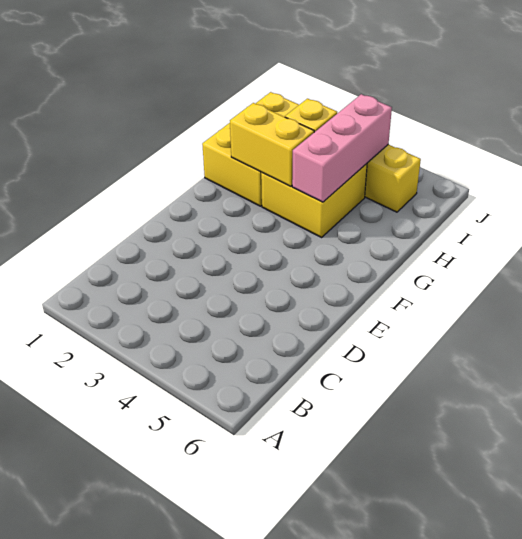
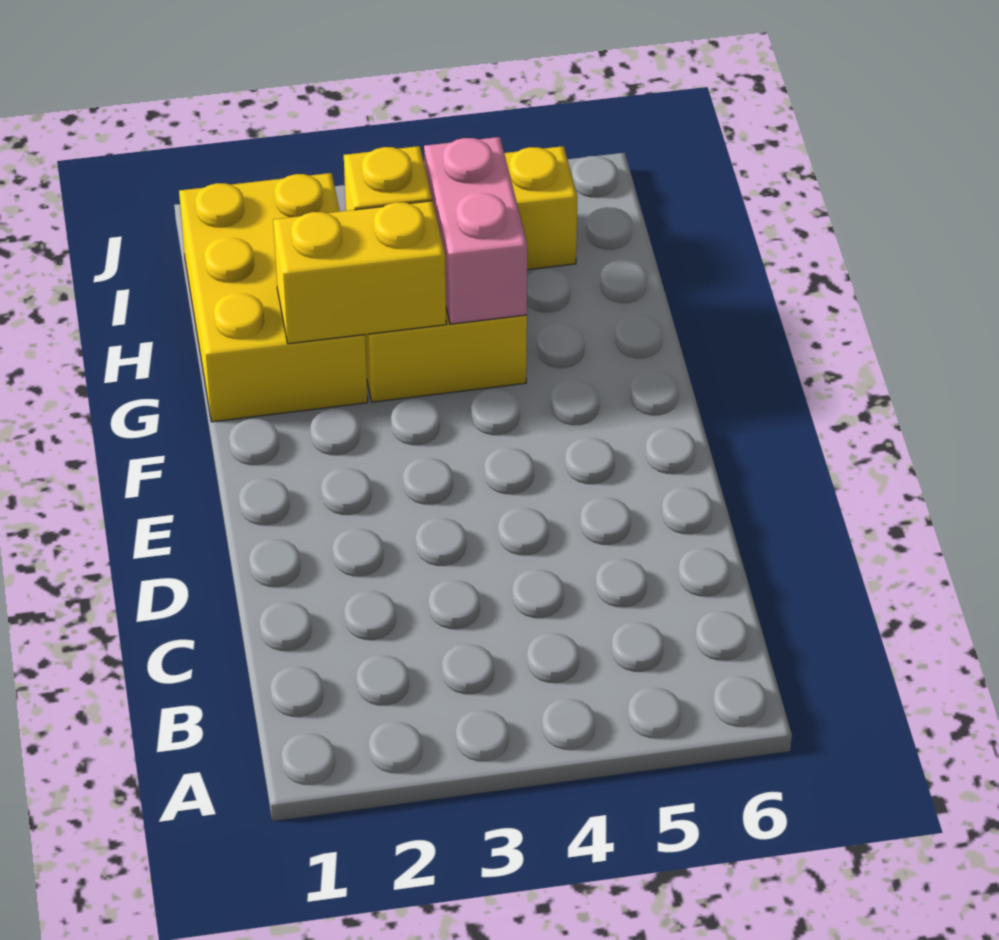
pink 1x3 brick [292,94,392,202] -> pink 1x2 brick [424,137,527,324]

